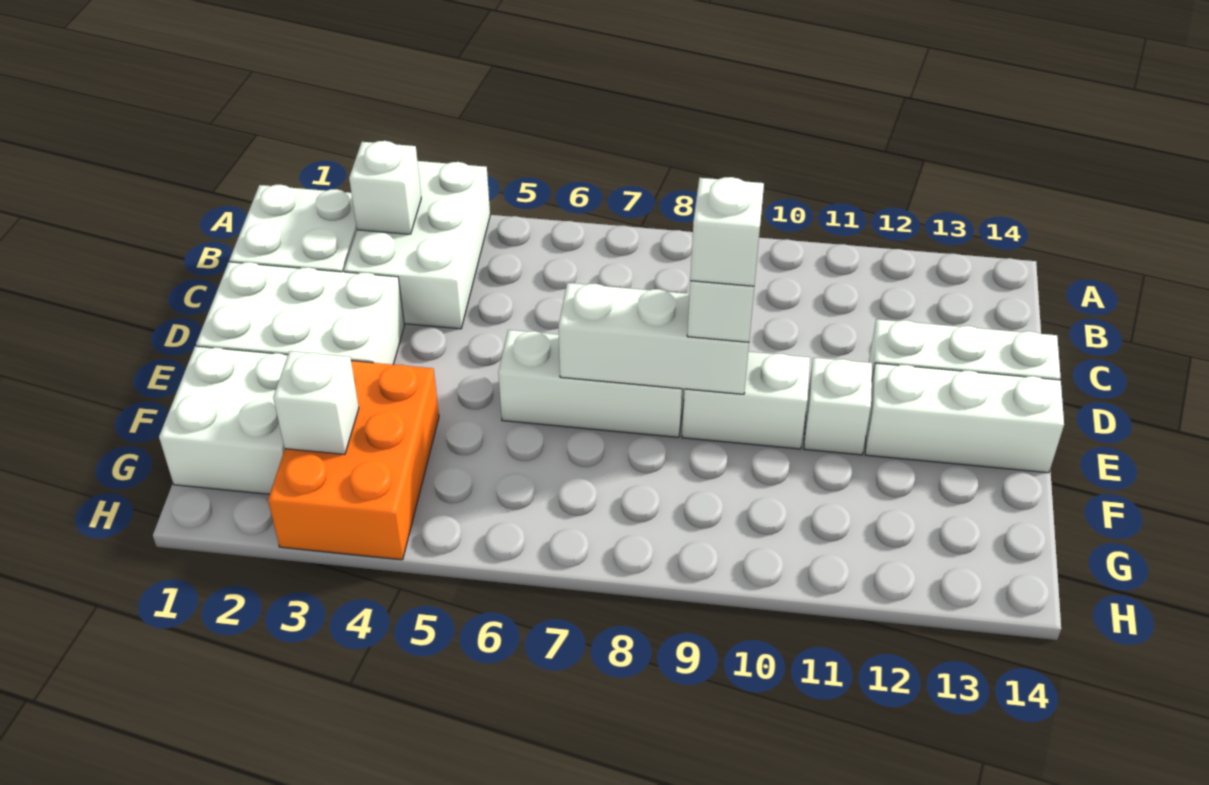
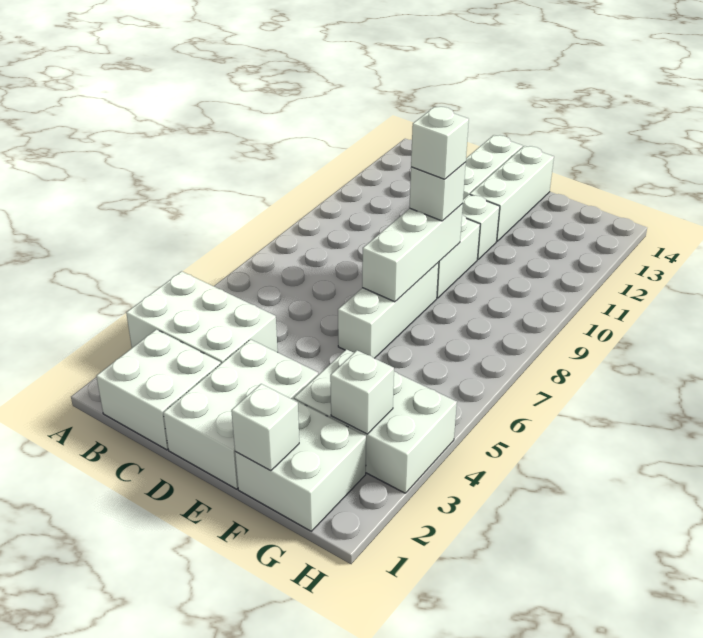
white 1x1 brick [349,141,421,234] -> white 1x1 brick moved to [231,384,299,471]
orange 2x3 brick [268,361,439,560] -> white 2x3 brick [294,349,457,493]

